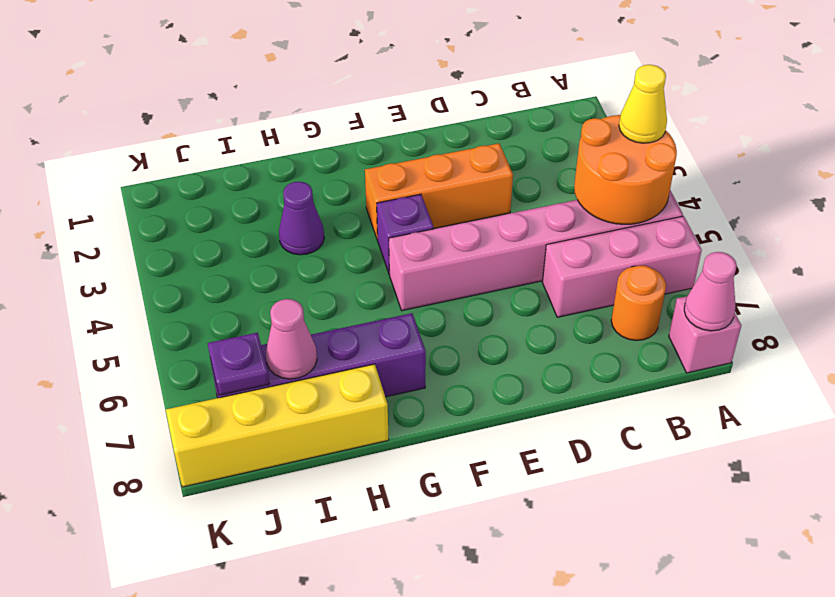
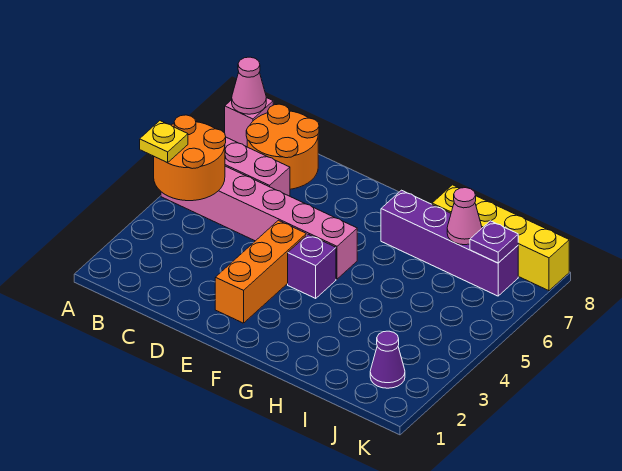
yellow 1x1 cone [619,65,667,143] -> yellow 1x1 plate [140,121,188,163]
orange 1x1 round brick [611,266,666,340] -> orange 2x2 round brick [246,104,319,189]
orange 1x3 brick [365,143,513,240] -> orange 1x3 brick turned to [215,220,306,323]
purple 1x1 cone [279,182,324,255] -> purple 1x1 cone moved to [370,331,405,388]

